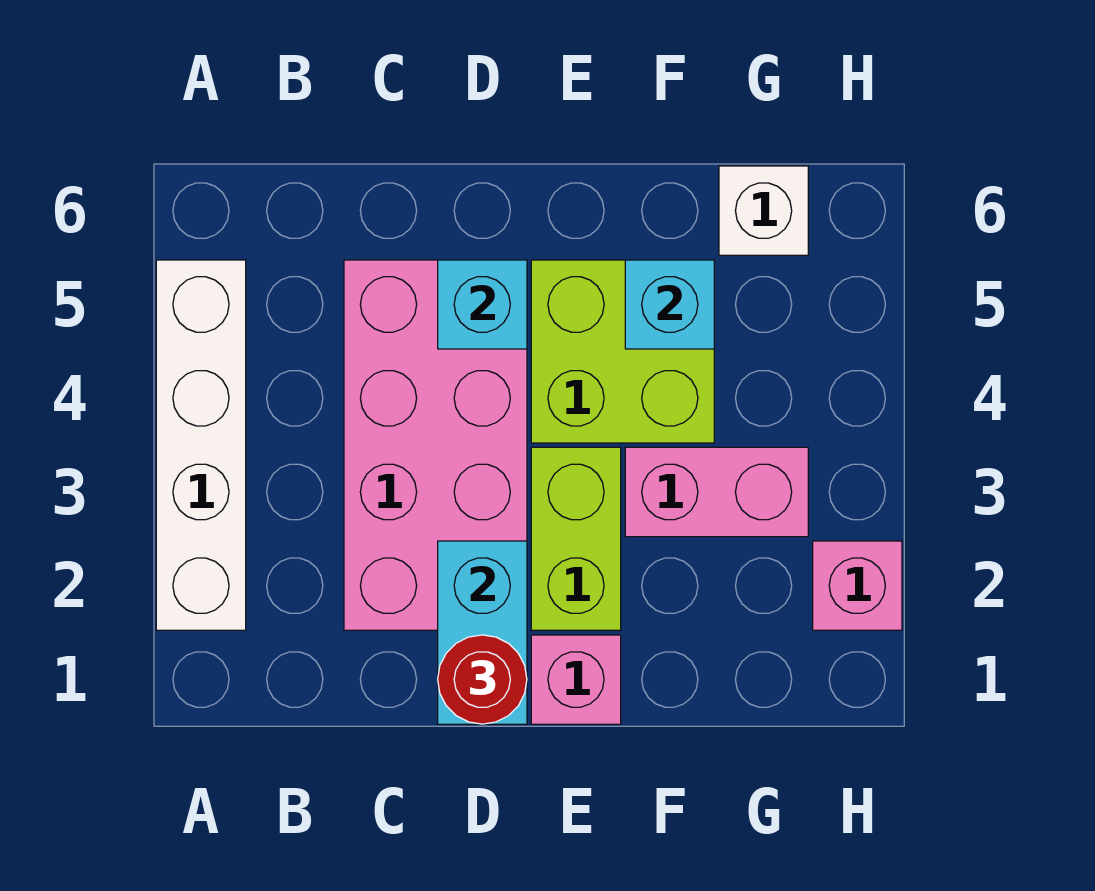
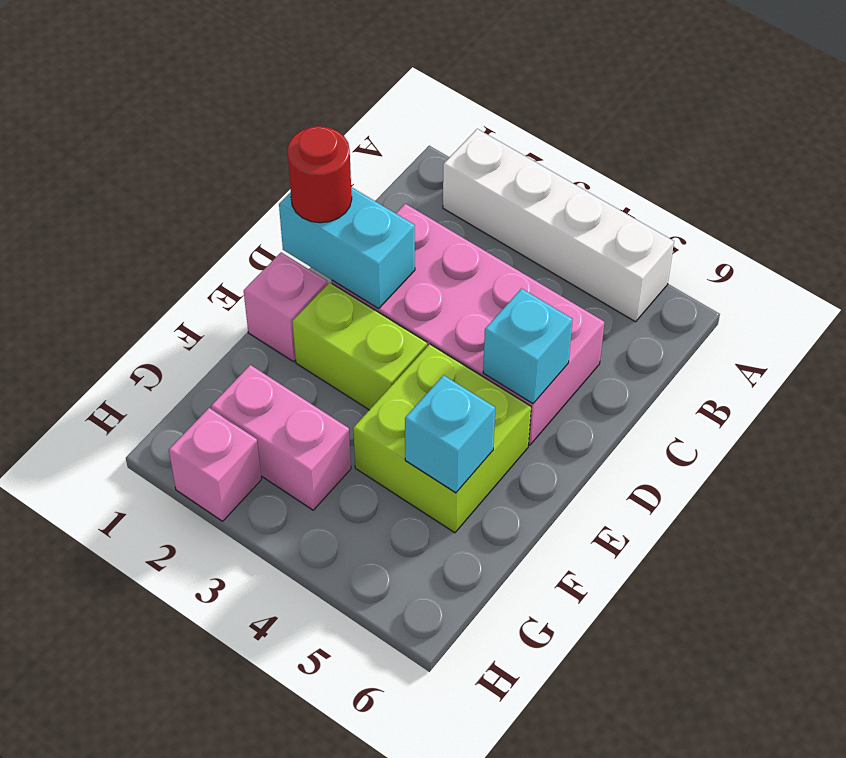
pink 1x2 brick [625,447,808,537] -> pink 1x2 brick turned to [211,365,351,510]
white 1x1 brick [719,166,808,255] -> none

